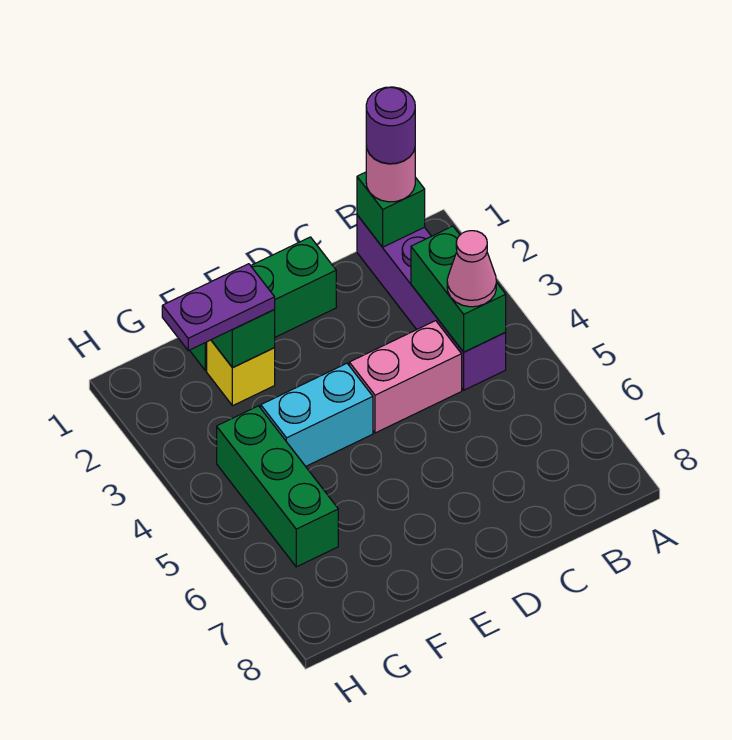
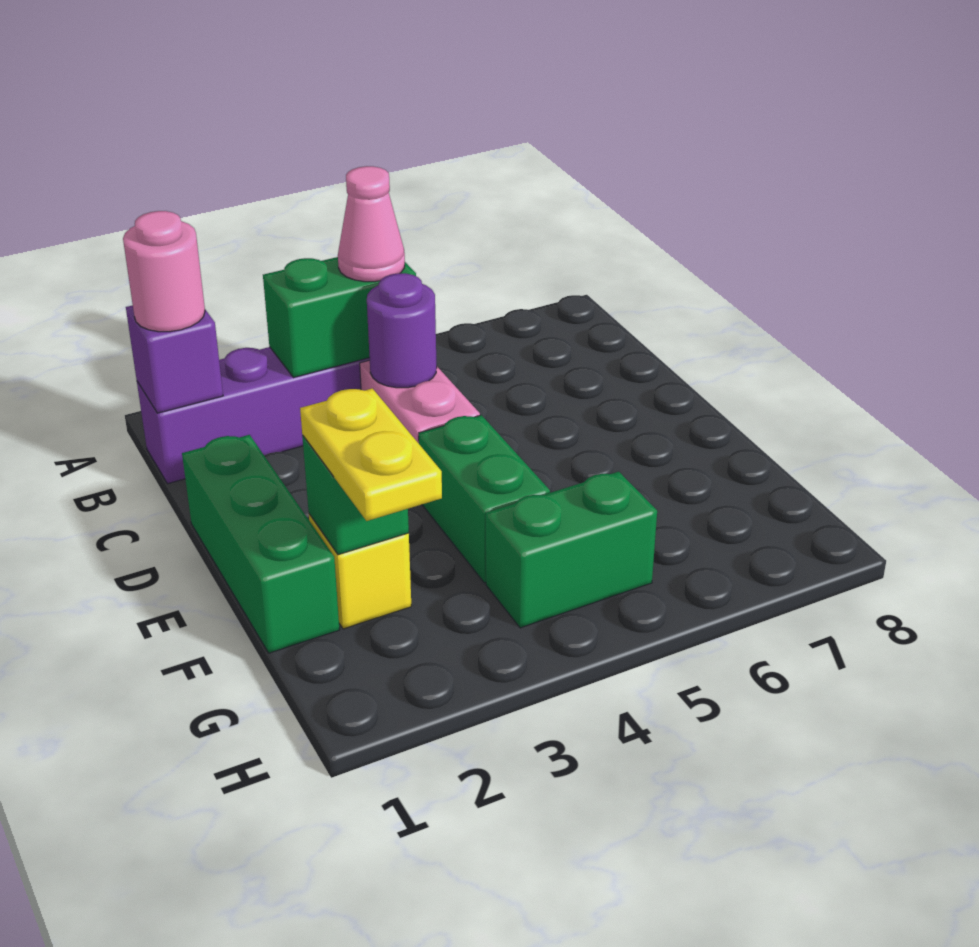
green 1x1 brick [357,172,425,247] -> purple 1x1 brick [126,305,223,413]
purple 1x1 round brick [366,87,415,164] -> purple 1x1 round brick moved to [367,273,437,388]
cyan 1x2 brick [261,363,373,466] -> green 1x2 brick [419,415,550,583]
purple 1x2 plate [162,264,275,351] -> yellow 1x2 plate [300,388,442,521]
green 1x3 brick [217,406,338,567] -> green 1x2 brick [486,472,657,628]

